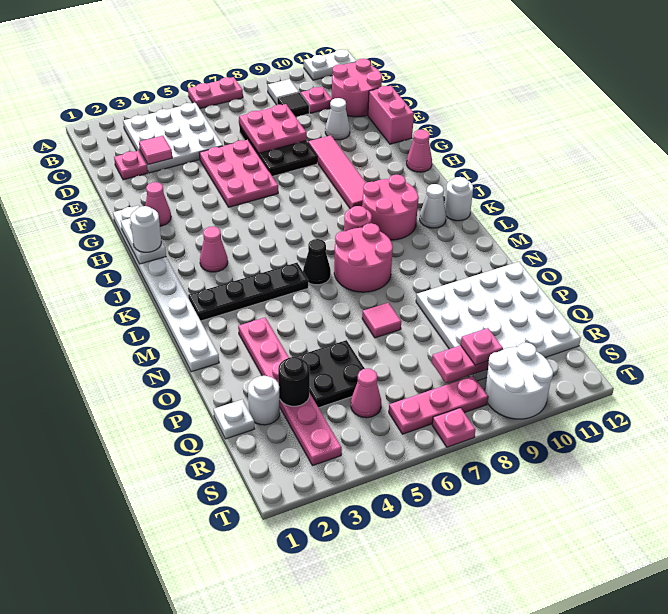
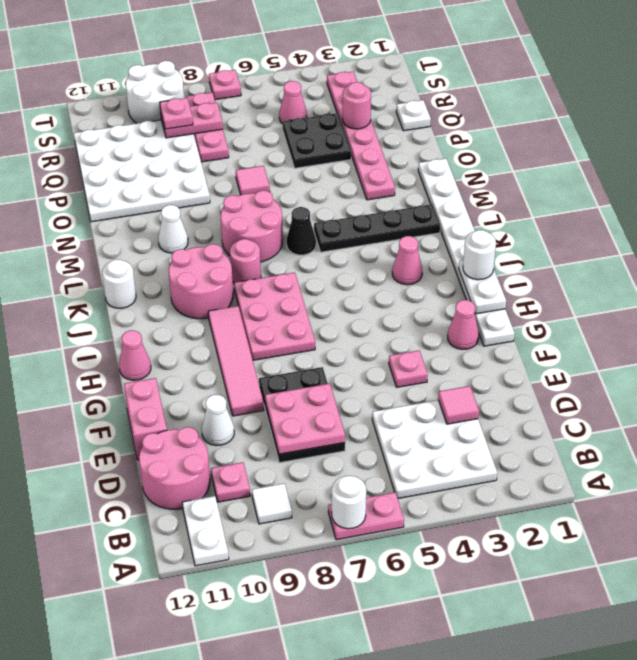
white 1x2 plate [304,49,356,80] -> white 1x2 plate turned to [182,496,229,566]
black 1x1 tile [277,92,309,117] -> none
pink 1x1 plate [114,151,148,180] -> pink 1x1 plate moved to [389,350,428,387]
pink 2x3 plate [200,140,278,207] -> pink 2x3 plate moved to [234,273,315,360]
white 1x1 cone [420,184,446,228] -> white 1x1 cone moved to [158,205,188,253]
white 1x1 round brick [248,376,280,425] -> white 1x1 round brick moved to [332,476,366,529]
black 1x1 round brick [278,357,310,406] -> pink 1x1 round brick [343,82,371,129]
pink 1x3 plate [389,376,488,434] -> pink 1x3 plate turned to [186,92,229,162]

